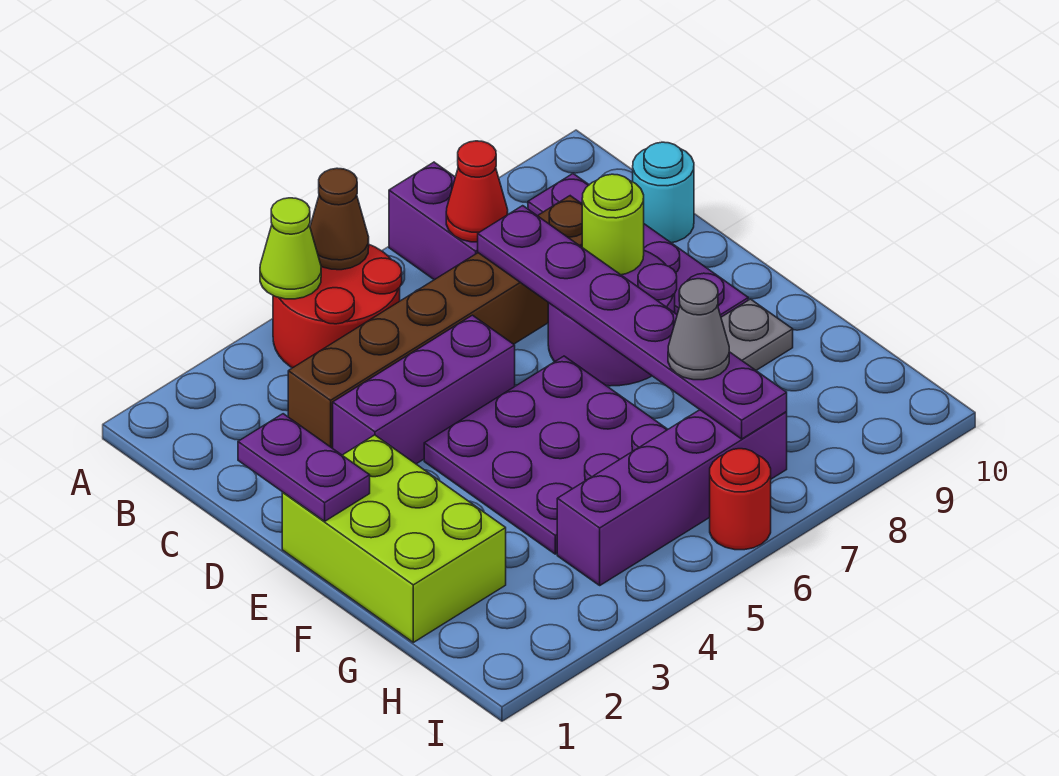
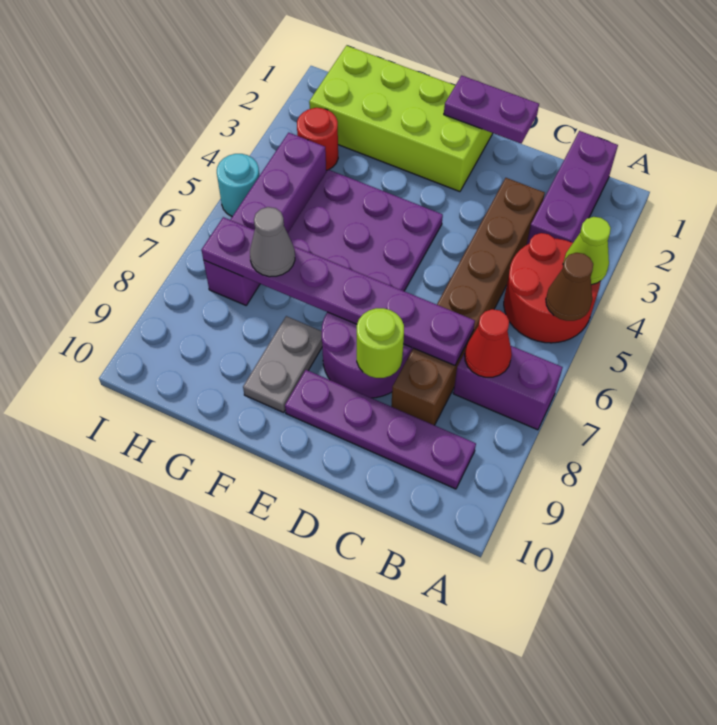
cyan 1x1 round brick [633,142,694,243] -> cyan 1x1 round brick moved to [217,154,259,216]
purple 1x3 brick [333,315,515,464] -> purple 1x3 brick moved to [527,131,618,245]
lime 2x3 brick [282,435,506,642] -> lime 2x4 brick [309,46,493,192]
red 1x1 round brick [710,449,771,550] -> red 1x1 round brick moved to [297,108,338,171]

